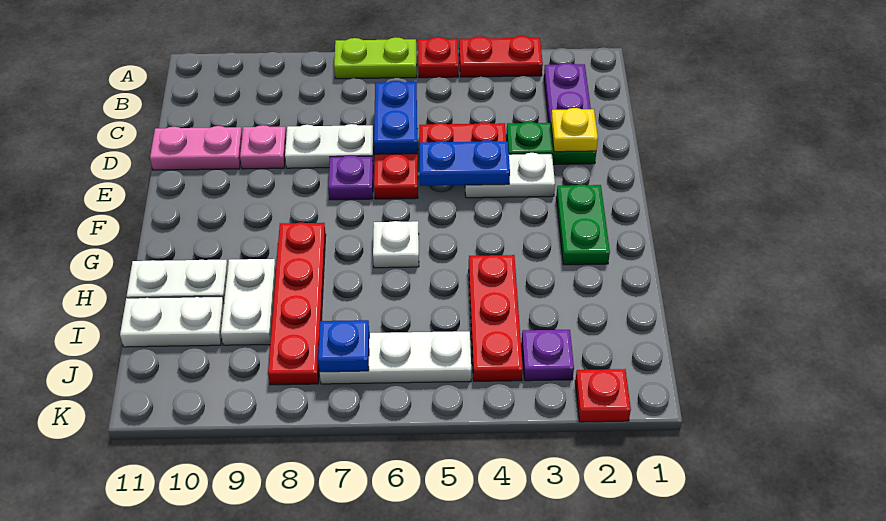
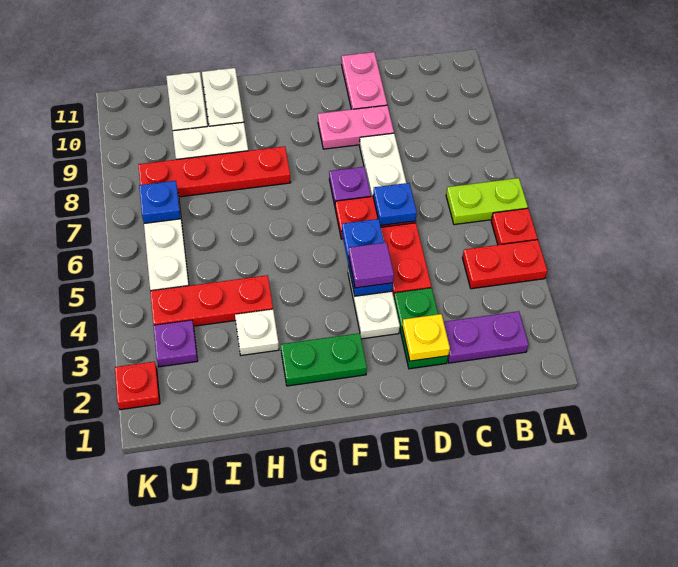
red 1x2 plate [459,36,543,77] -> red 1x2 plate turned to [462,240,547,289]
lime 1x2 plate [334,37,417,79] -> lime 1x2 plate turned to [446,178,528,225]
blue 1x2 plate [374,80,417,154] -> blue 1x1 plate [373,183,417,226]
pink 1x1 plate [240,125,286,169] -> pink 1x2 plate [318,105,394,149]
none -> purple 1x1 tile [349,242,394,288]
white 1x1 plate [373,221,419,268] -> white 1x1 plate moved to [235,309,279,355]

